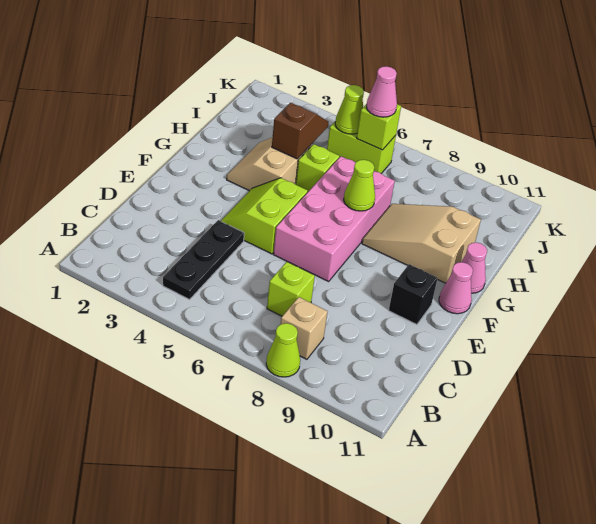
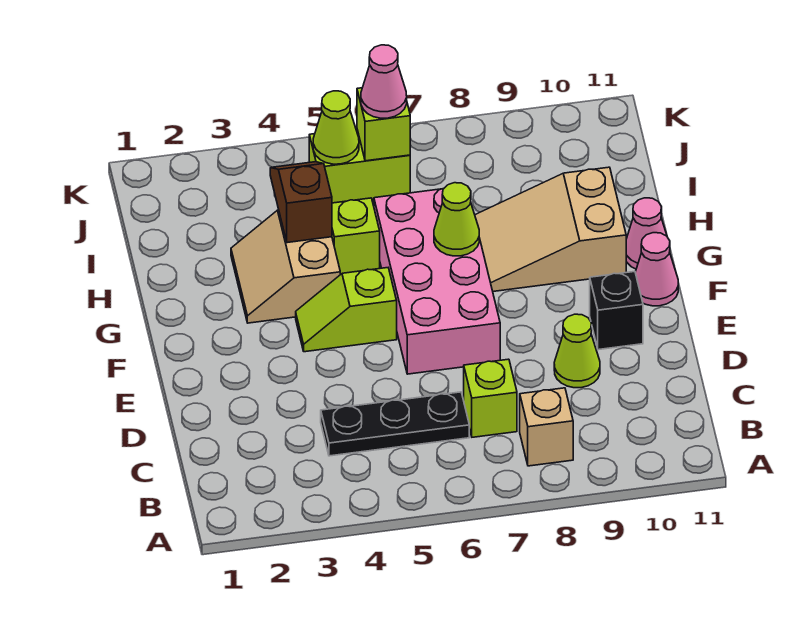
lime 1x1 cone [266,323,300,377] -> lime 1x1 cone moved to [554,314,600,388]
black 1x3 plate [163,220,244,299] -> black 1x3 plate turned to [321,392,469,456]
lime 2x2 slope [221,178,308,254] -> lime 1x2 slope [296,268,397,352]

